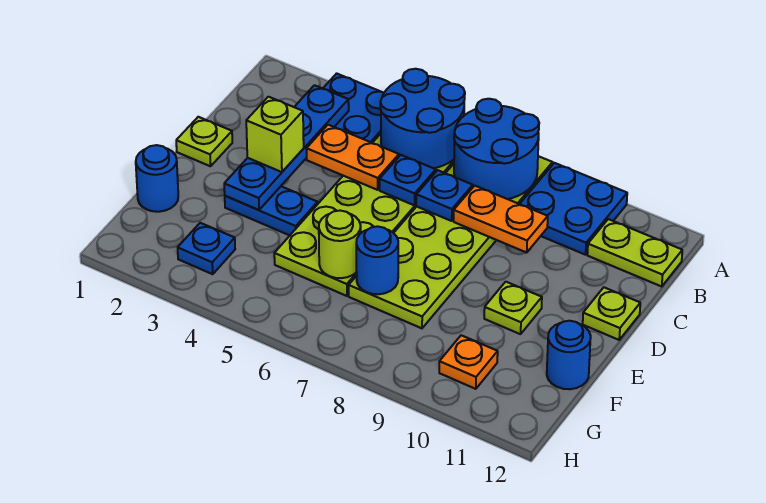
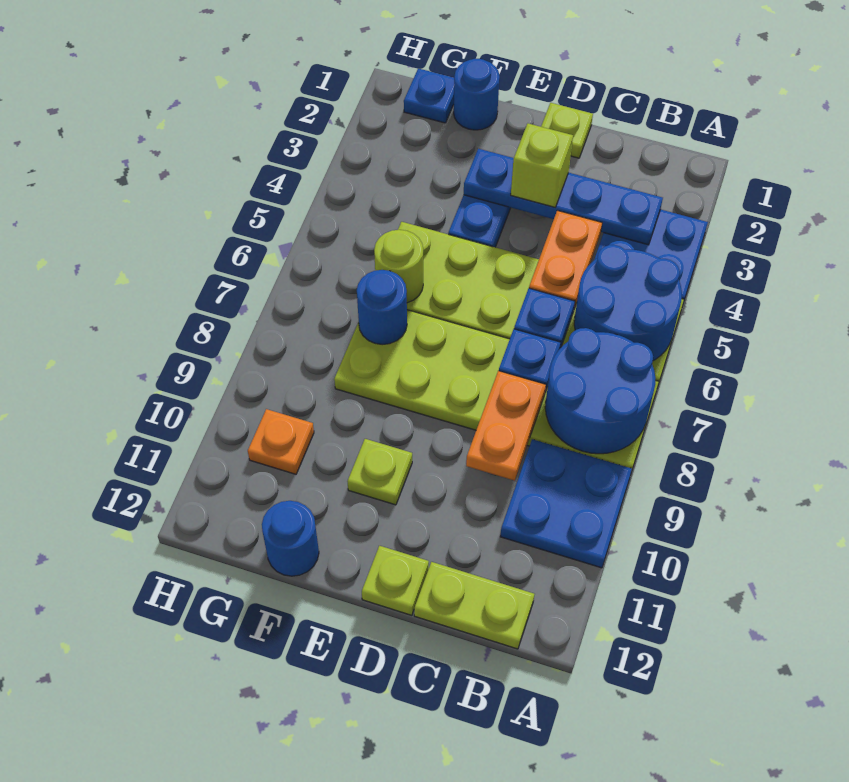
lime 1x2 plate [587,219,682,287] -> lime 1x2 plate turned to [414,562,534,649]
blue 1x1 plate [178,223,235,274] -> blue 1x1 plate moved to [404,68,454,123]

